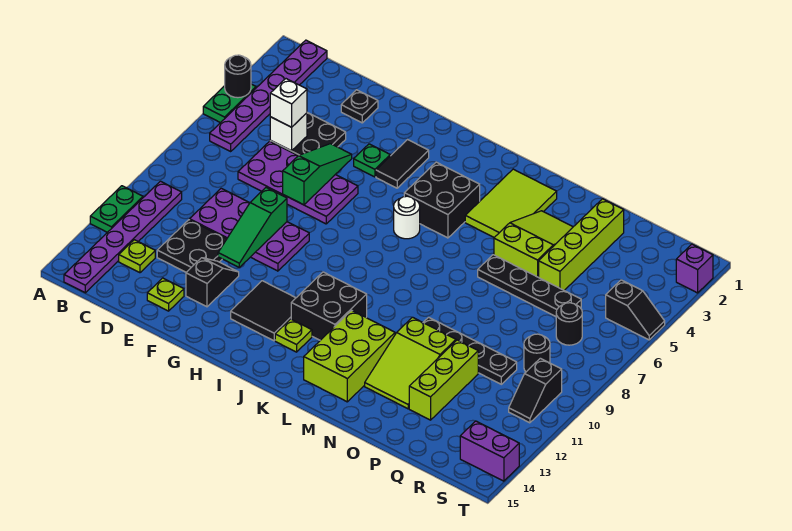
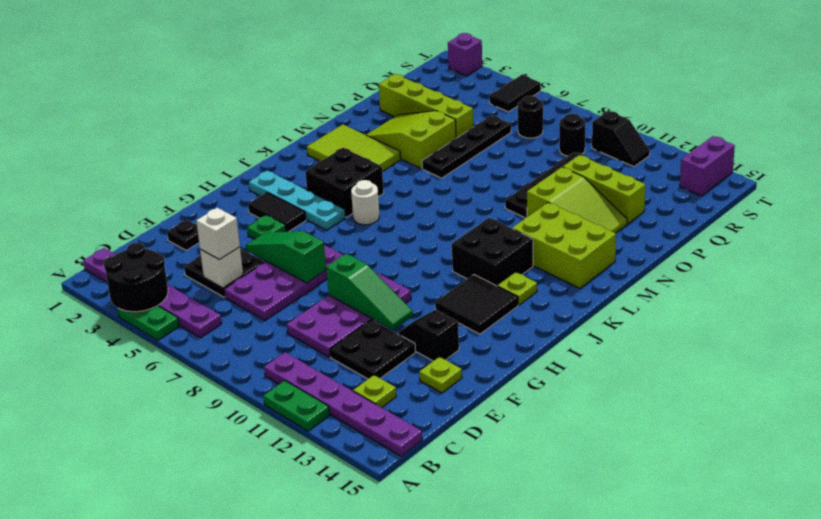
black 1x1 round brick [225,55,251,98] -> black 2x2 round brick [104,243,168,312]
none -> cyan 1x4 plate [249,170,346,230]
black 1x2 slope [606,280,665,340] -> black 1x2 tile [490,75,541,112]

